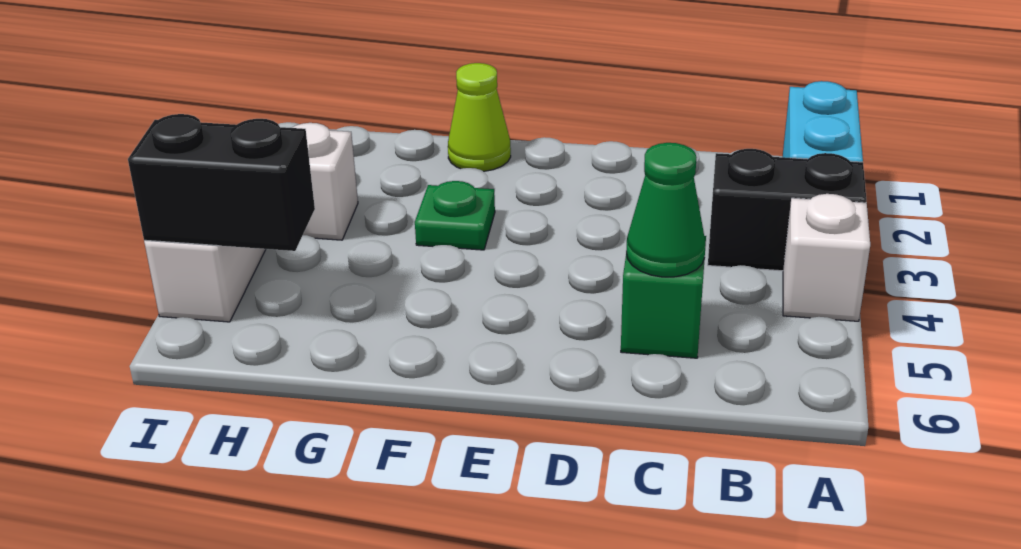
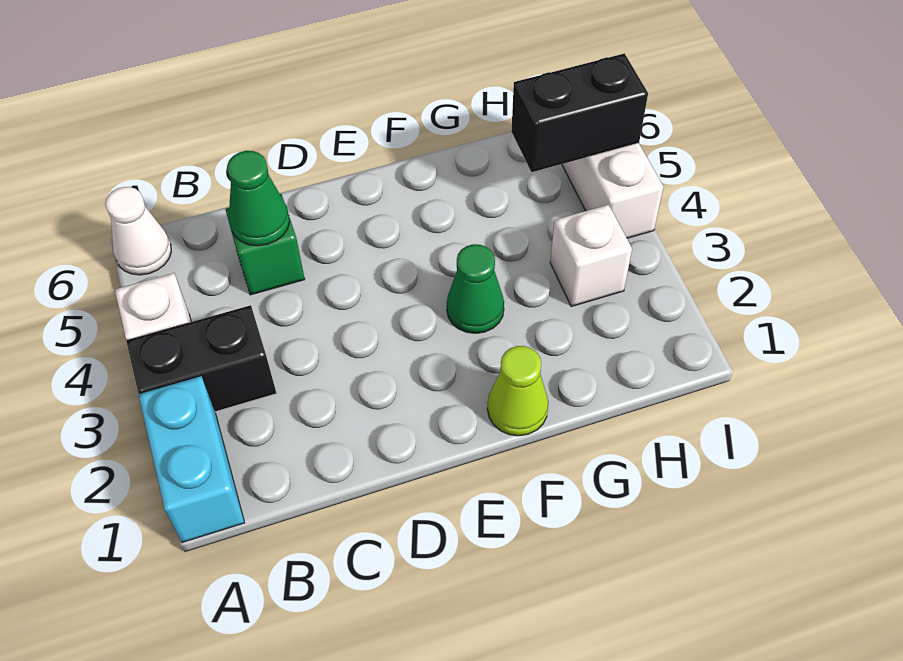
none -> white 1x1 cone [105,187,171,275]
green 1x1 plate [415,181,495,250] -> green 1x1 cone [446,244,504,333]

